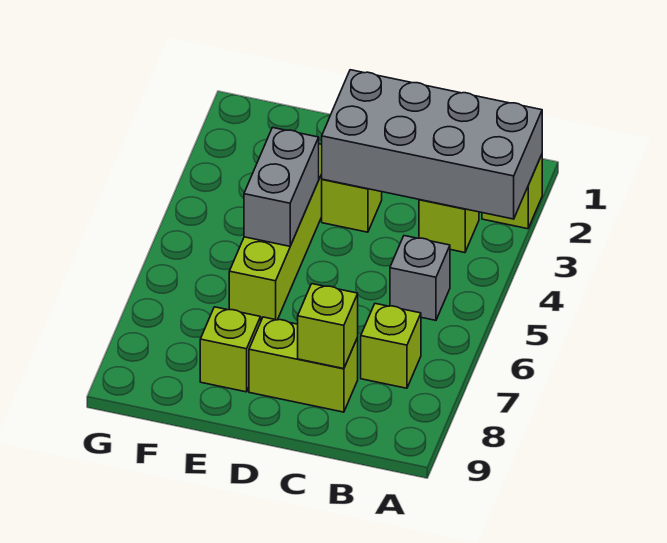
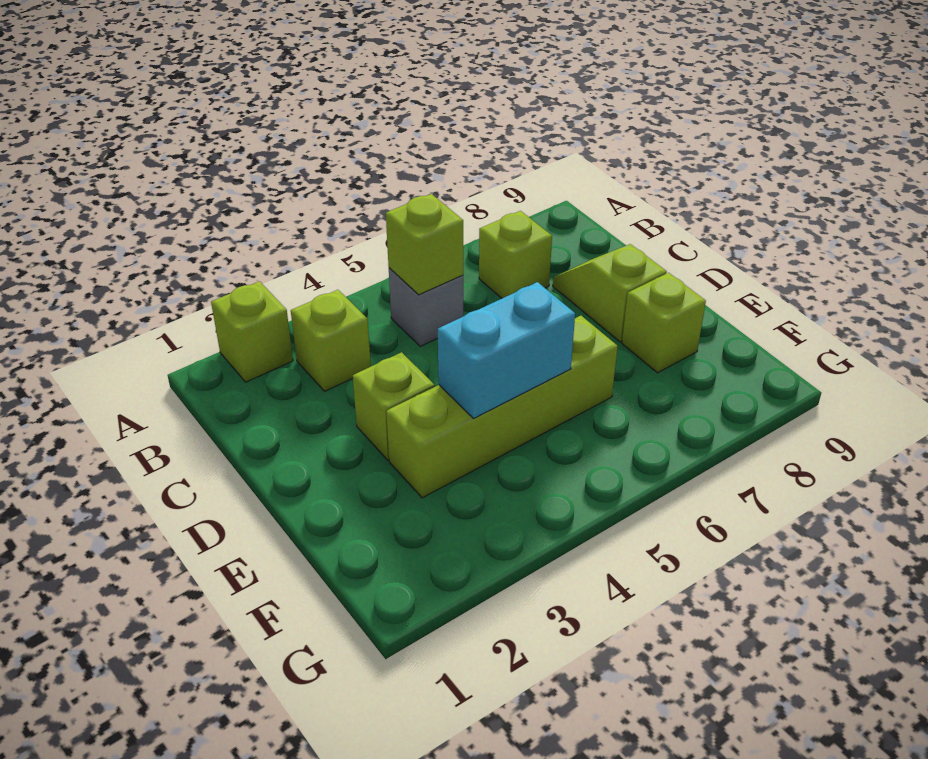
grey 2x4 brick [322,70,542,219] -> none
lime 1x2 brick [249,317,358,412] -> lime 1x2 slope [553,244,667,342]
lime 1x1 brick [298,284,358,369] -> lime 1x1 brick moved to [386,194,463,295]
grey 1x2 brick [244,128,319,246] -> cyan 1x2 brick [438,282,575,419]

